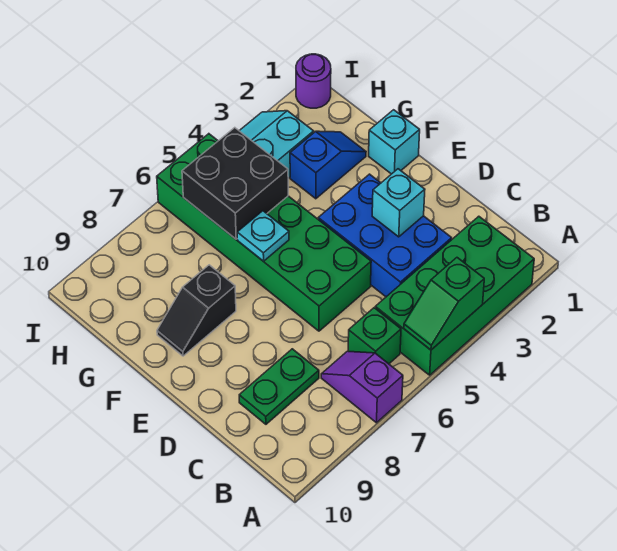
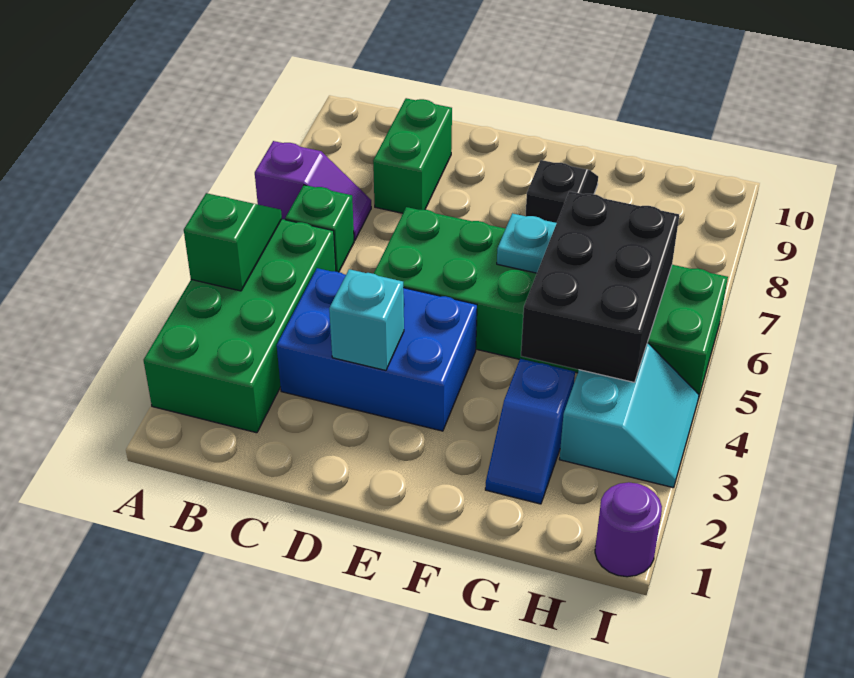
green 1x2 plate [239,349,319,424] -> green 1x2 brick [373,98,452,213]
cyan 1x1 brick [369,110,420,174] -> none
black 2x2 brick [182,128,288,239] -> black 2x3 brick [521,191,679,383]

